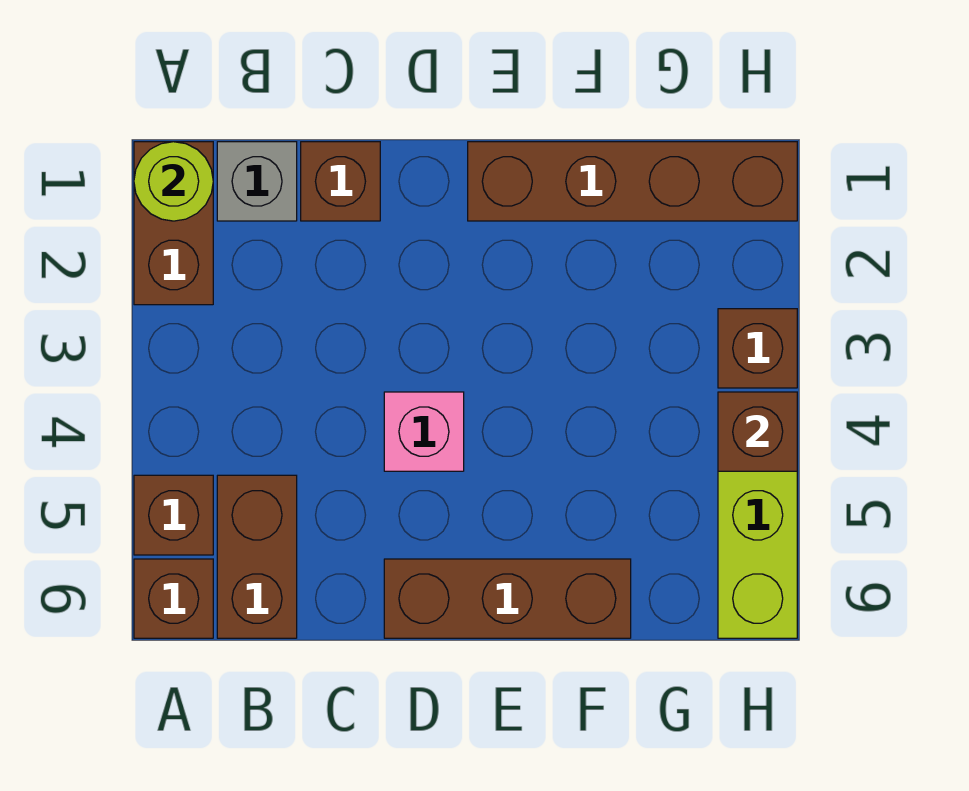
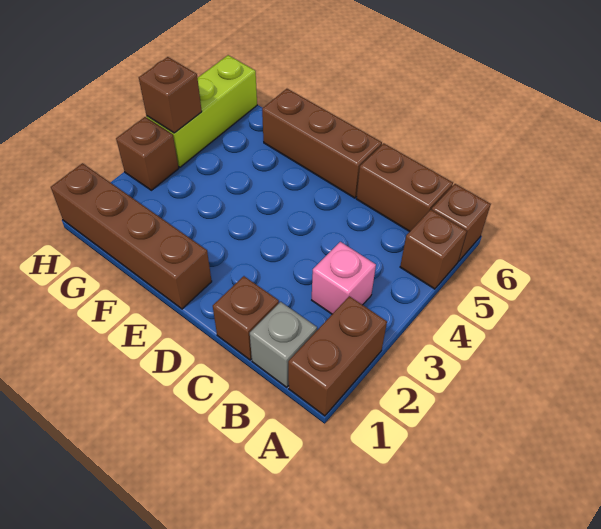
lime 1x1 round brick [134,142,213,221] -> none
brown 1x2 brick [217,475,297,638] -> brown 1x2 brick turned to [356,143,453,232]
pink 1x1 brick [384,392,464,471] -> pink 1x1 brick moved to [312,242,376,314]

